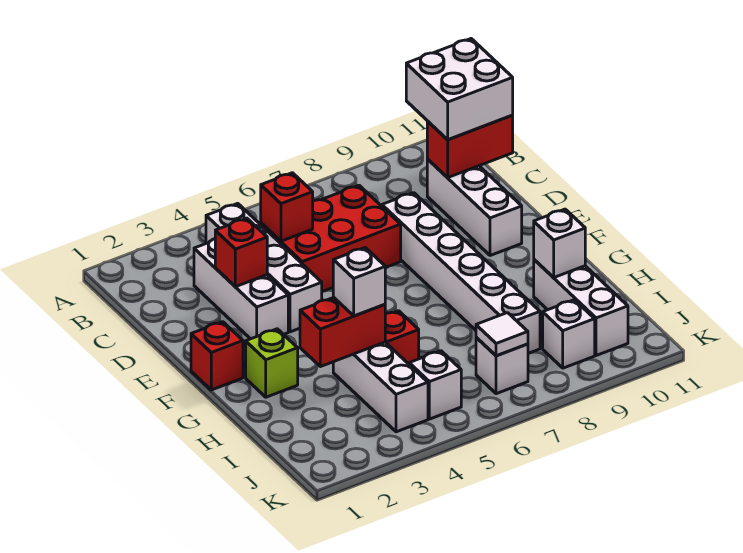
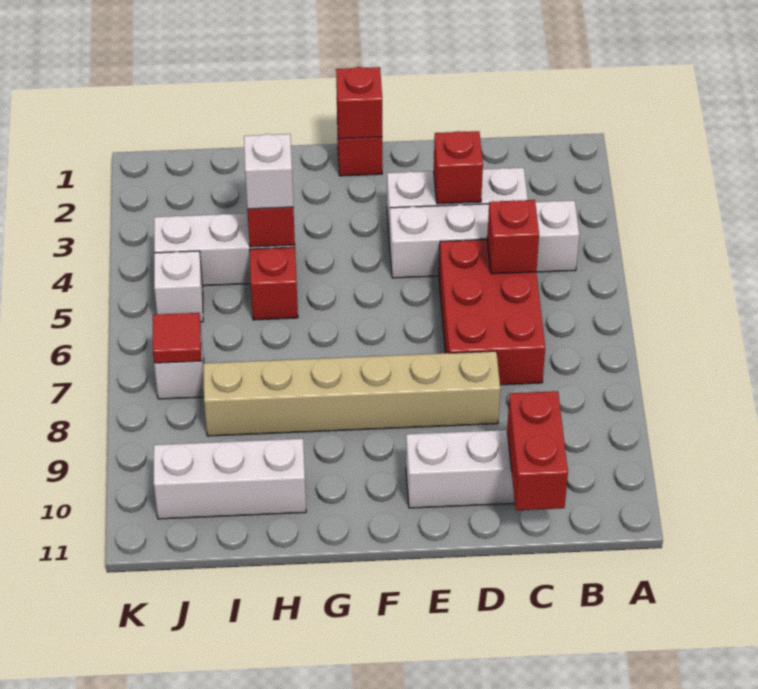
white 2x2 brick [406,39,513,140] -> none
white 1x6 brick [382,193,540,353] -> tan 1x6 brick [203,351,500,436]
none -> red 1x1 brick [336,67,382,139]
lime 1x1 brick [246,329,298,397] -> none
white 1x1 brick [534,209,585,278] -> none
white 1x1 tile [476,313,528,356] -> red 1x1 tile [153,313,201,363]
white 1x1 brick [543,300,595,368] -> none

